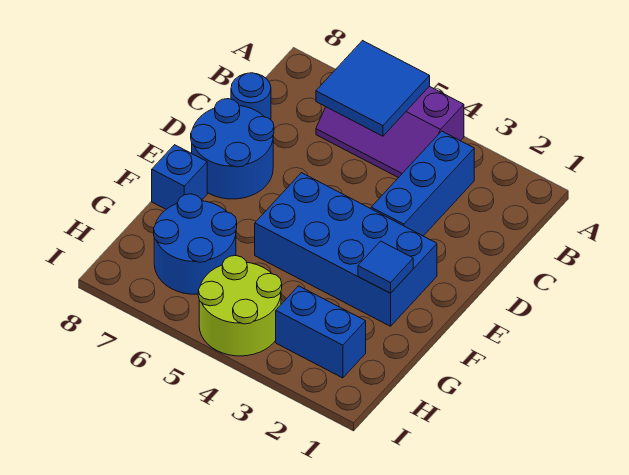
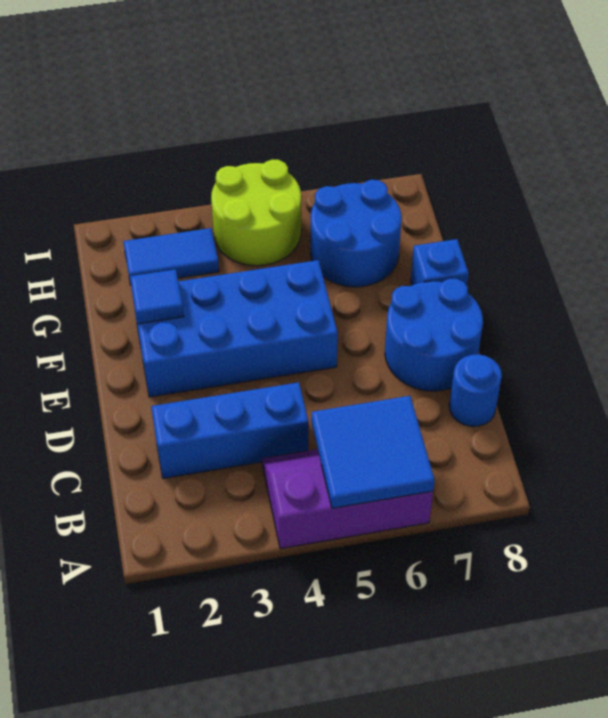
blue 1x3 brick [371,131,474,236] -> blue 1x3 brick turned to [151,382,309,478]
blue 1x2 brick [276,286,366,378] -> blue 1x2 tile [123,228,219,285]

